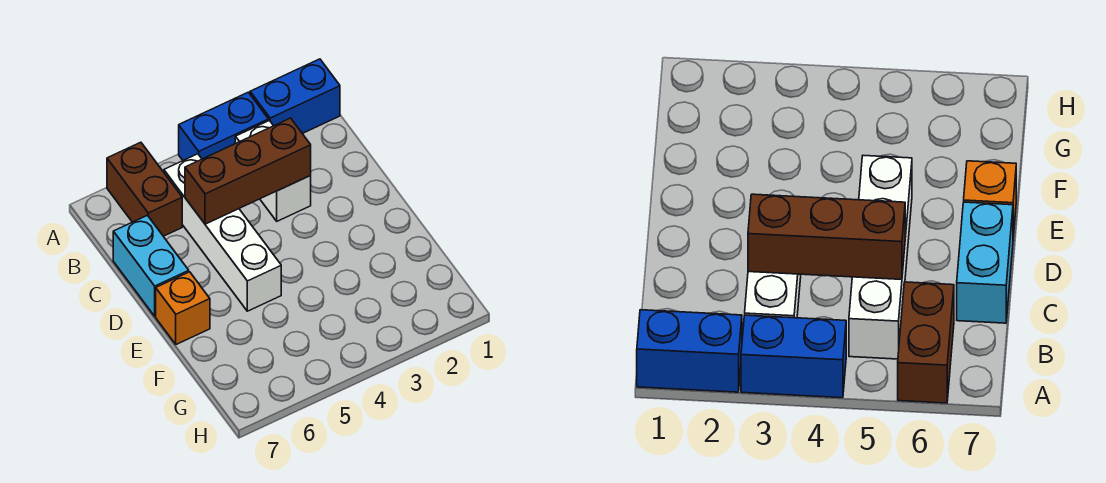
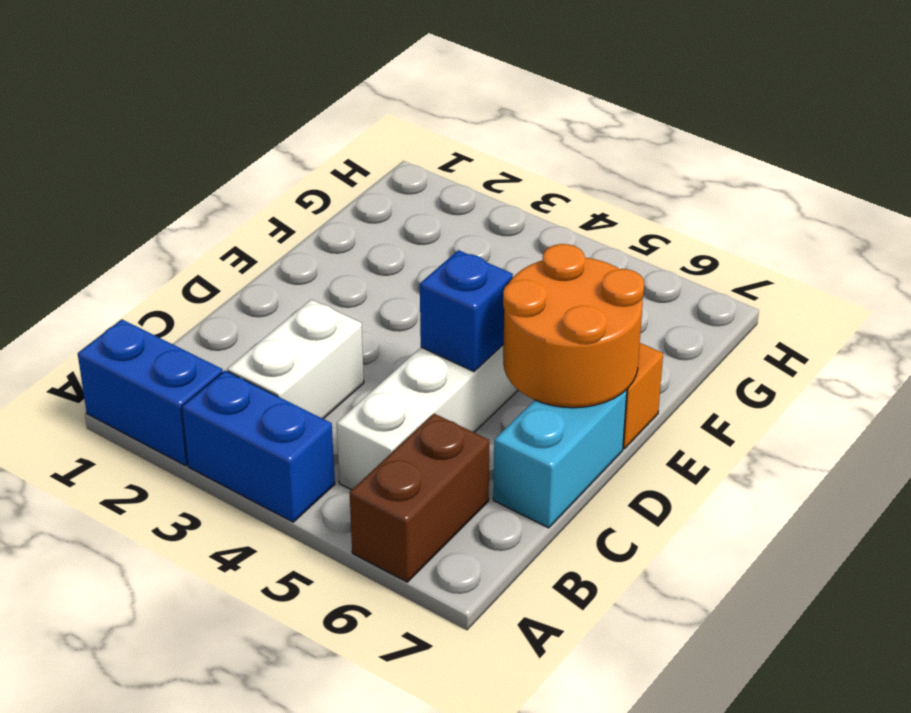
brown 1x3 brick [185,118,311,224] -> none
none -> blue 1x1 brick [420,250,513,372]
none -> orange 2x2 round brick [503,244,644,408]

